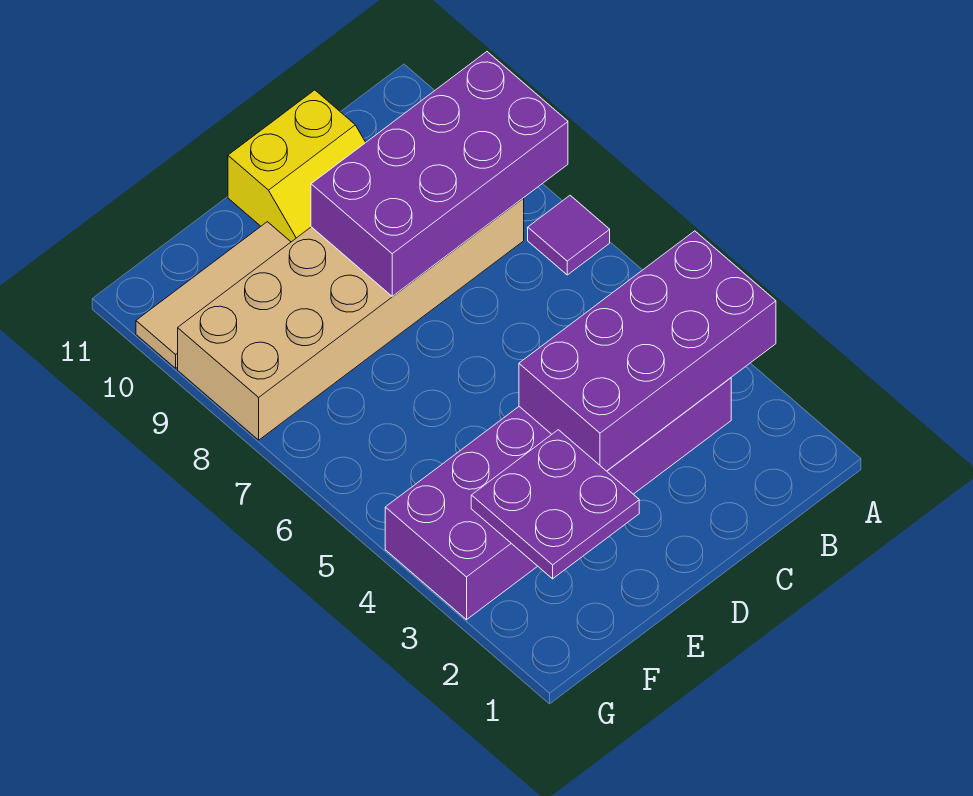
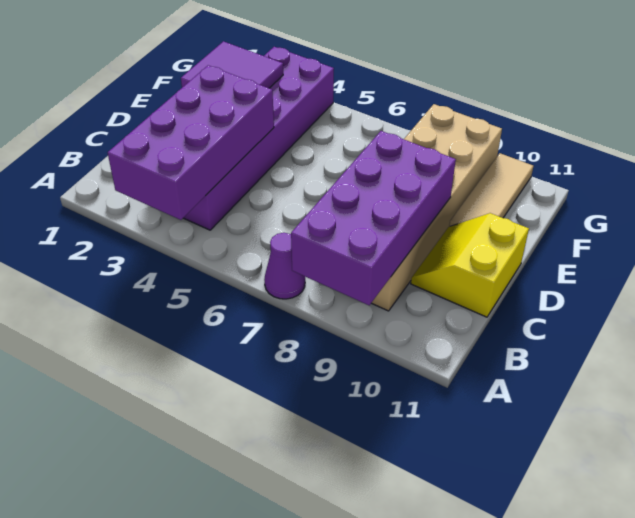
purple 1x1 tile [528,195,610,275] -> purple 1x1 cone [264,233,305,299]
purple 2x2 plate [471,430,639,579] -> purple 2x2 tile [181,41,283,88]

